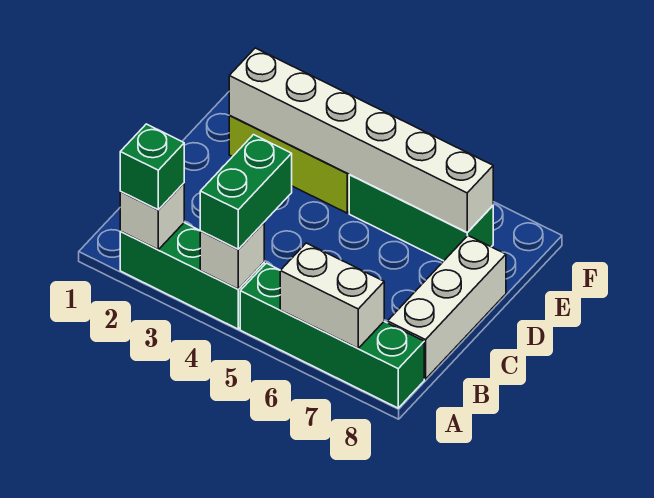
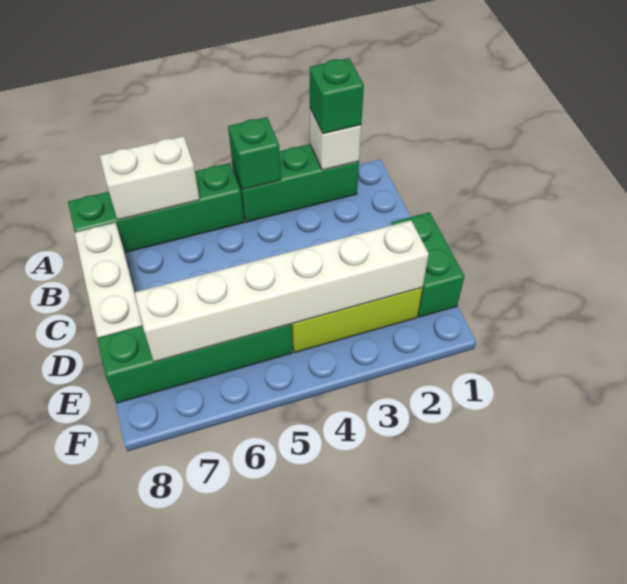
white 1x1 brick [200,223,264,289] -> green 1x1 brick [228,117,281,189]
green 1x2 brick [200,135,292,249] -> green 1x2 brick moved to [391,212,465,317]
green 1x3 brick [349,175,493,261] -> green 1x4 brick [97,324,292,403]

